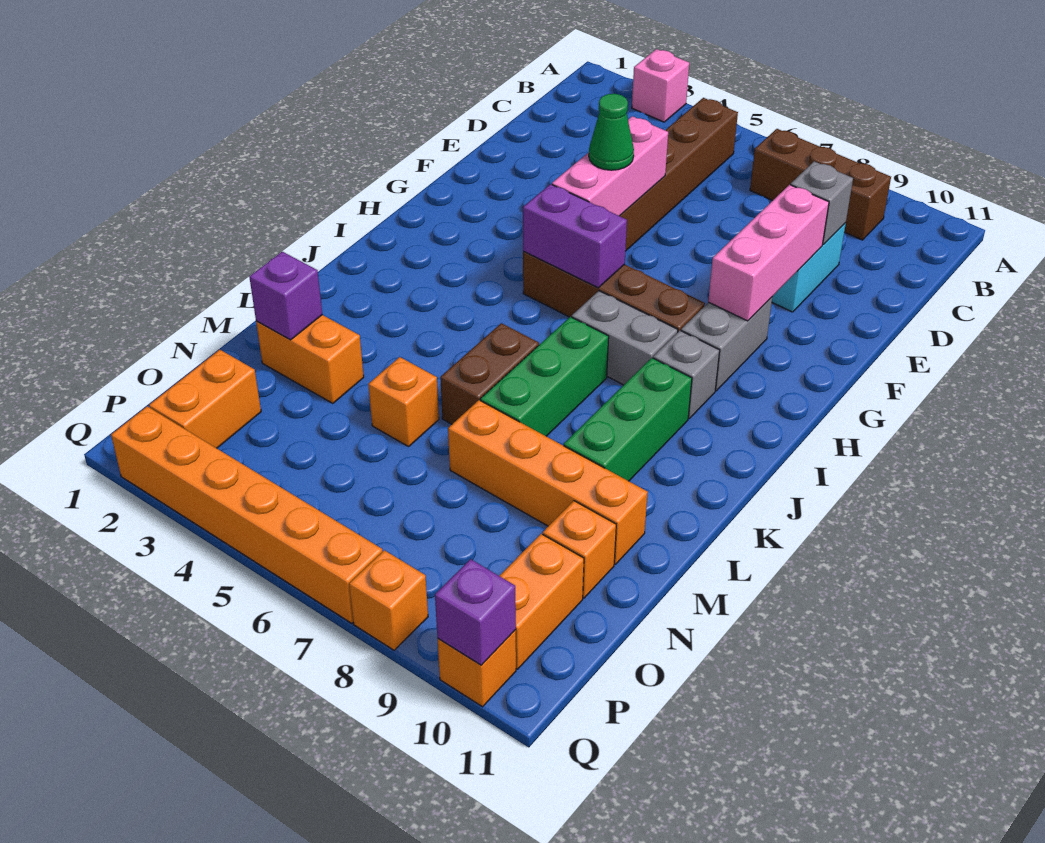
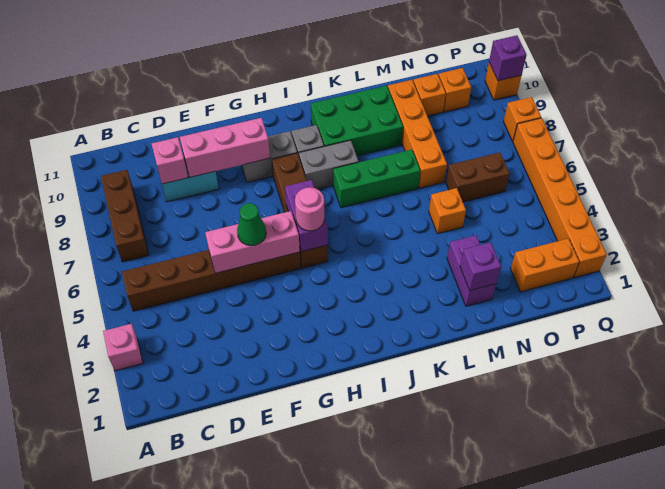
grey 1x1 brick [791,161,853,245] -> pink 1x1 brick [152,137,188,184]
none -> pink 1x1 round brick [295,187,324,231]
grey 1x2 brick [572,291,678,385] -> grey 1x2 brick turned to [299,140,359,189]
green 1x3 brick [564,358,692,481] -> green 2x3 brick [311,86,403,156]
brown 1x2 brick [440,323,539,424] -> brown 1x2 brick moved to [446,152,510,202]
orange 1x2 brick [256,315,364,403] -> purple 1x2 brick [447,235,496,306]
orange 1x2 brick [500,534,584,669] -> orange 1x1 brick [439,68,471,112]

